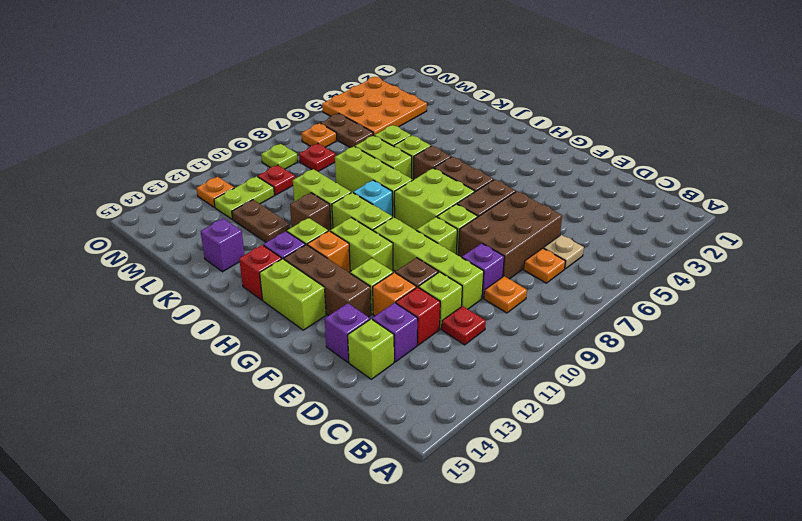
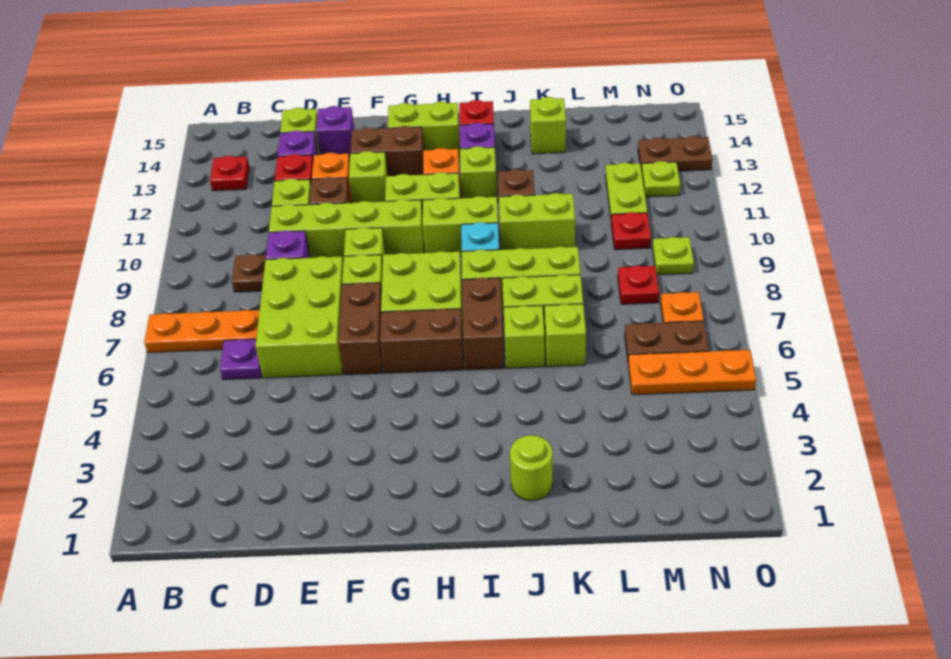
tan 1x1 plate [544,235,584,269] -> purple 1x1 plate [220,339,262,380]
orange 1x1 plate [524,248,565,283] -> orange 1x3 plate [144,310,260,353]
orange 1x1 plate [484,276,527,313] -> brown 1x1 plate [232,254,266,292]
red 1x1 plate [442,306,486,345] -> red 1x1 plate moved to [210,156,249,191]
brown 2x3 brick [458,191,562,279] -> lime 2x3 brick [256,256,343,378]
brown 1x3 brick [284,245,371,317] -> brown 1x2 brick [350,126,424,176]
brown 1x1 brick [413,146,451,180] -> brown 1x2 brick [462,278,504,370]
none -> lime 1x1 round brick [510,435,552,501]
brown 1x2 plate [232,200,290,242] -> brown 1x2 plate moved to [638,136,713,171]
purple 1x1 brick [200,218,245,272] -> lime 1x1 brick [530,97,566,154]
orange 3x3 plate [322,77,427,136] -> orange 1x3 plate [628,350,756,395]
orange 1x1 plate [197,177,234,207] -> lime 1x1 plate [642,161,680,197]

